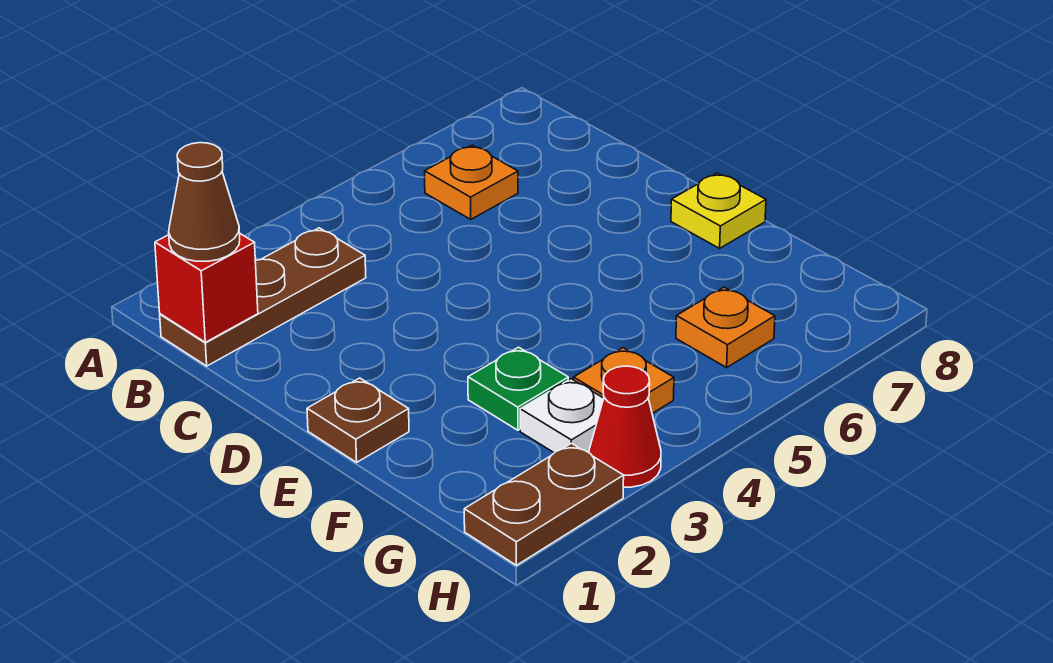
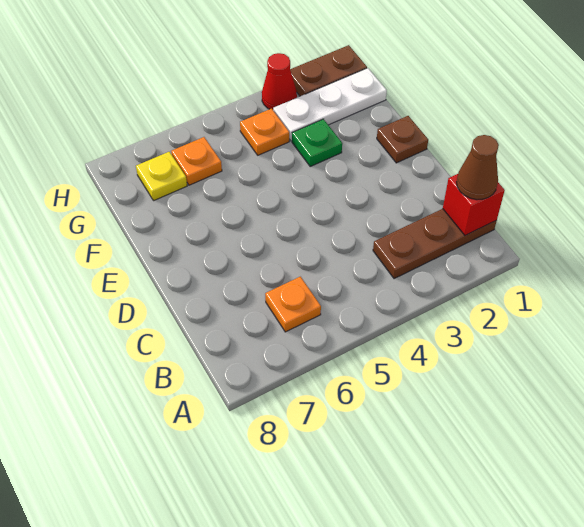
yellow 1x1 plate [671,173,766,248] -> yellow 1x1 plate moved to [136,152,187,201]
white 1x1 plate [520,379,604,453] -> white 1x3 plate [273,68,387,141]

